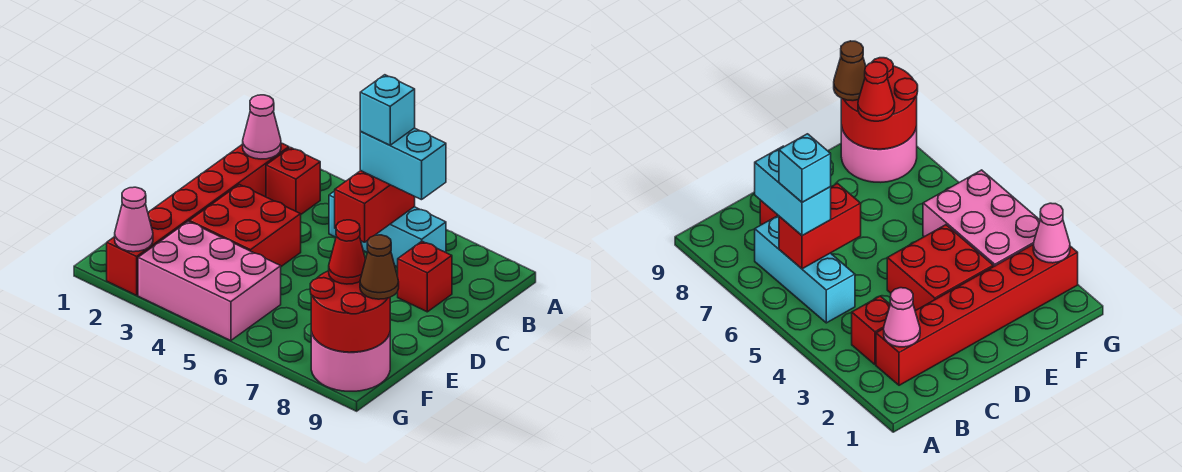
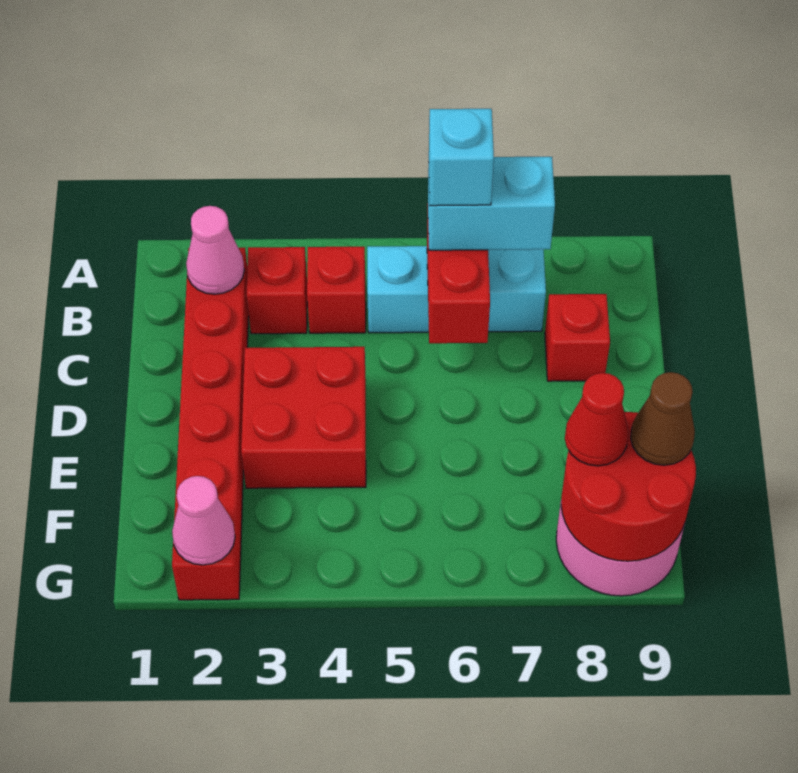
none -> red 1x1 brick [307,247,366,333]
pink 2x3 brick [138,221,281,341] -> none

